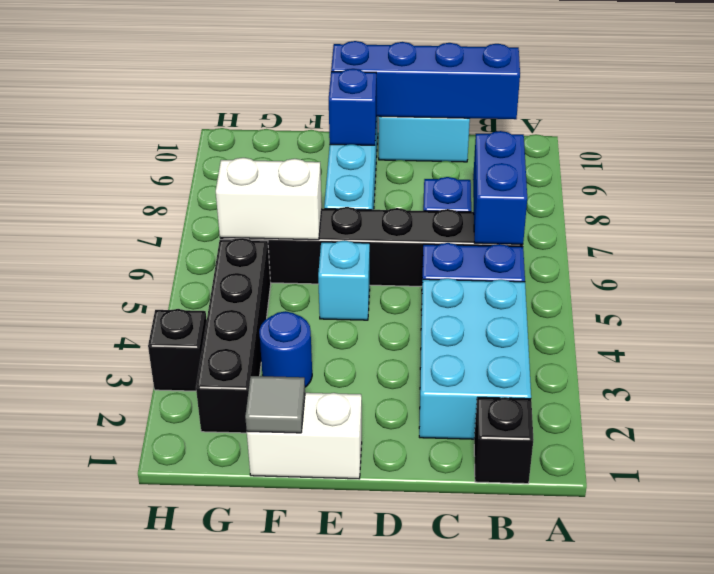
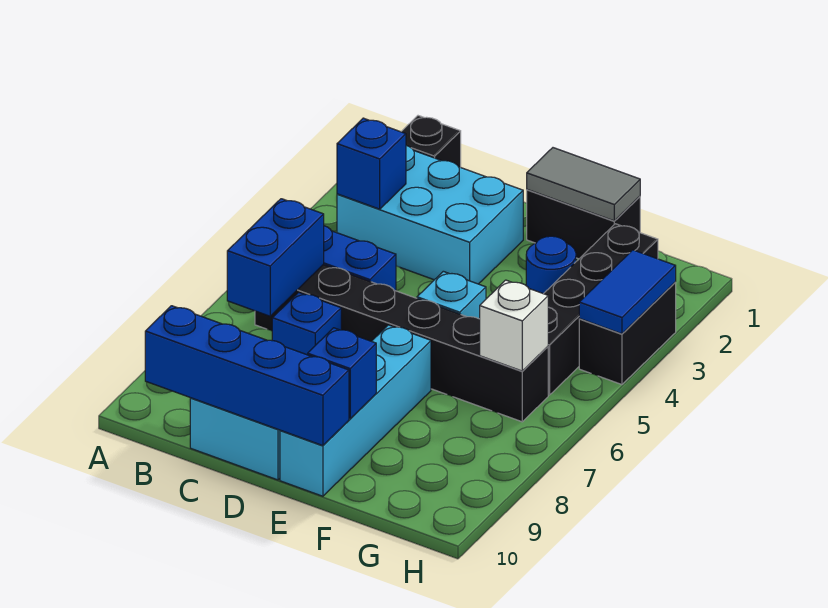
cyan 2x3 brick [419,278,531,439] -> cyan 2x3 brick turned to [337,146,523,284]
none -> blue 1x1 brick [337,118,406,209]
white 1x2 brick [247,393,362,479] -> black 1x2 brick [527,190,640,259]
grey 1x1 tile [245,376,305,433] -> grey 1x2 tile [527,148,640,221]
white 1x2 brick [216,158,322,240] -> white 1x1 brick [480,280,548,371]
black 1x1 brick [148,309,207,391] -> black 1x2 brick [579,283,676,385]
none -> blue 1x2 tile [579,250,676,334]

